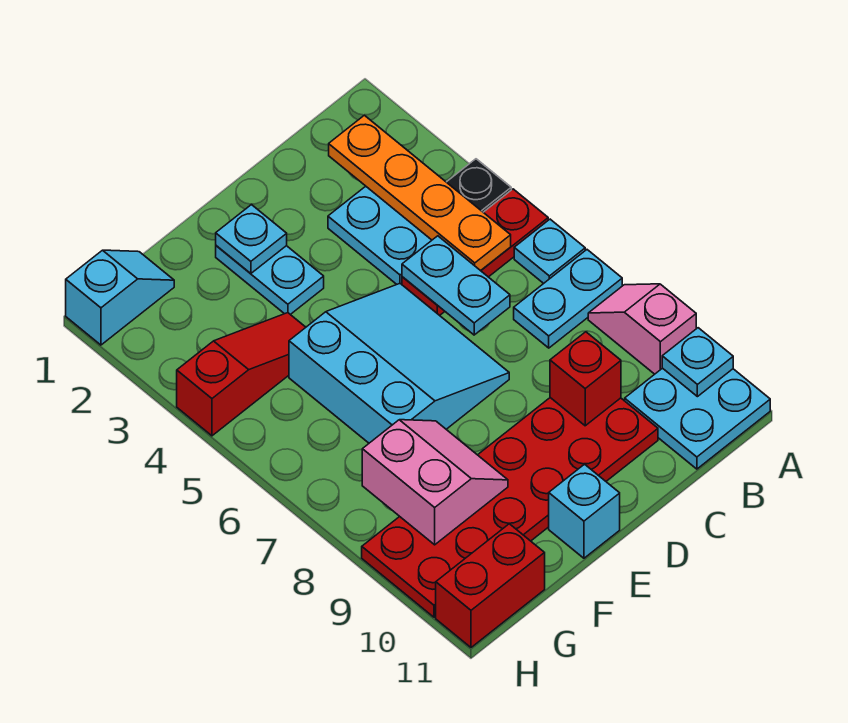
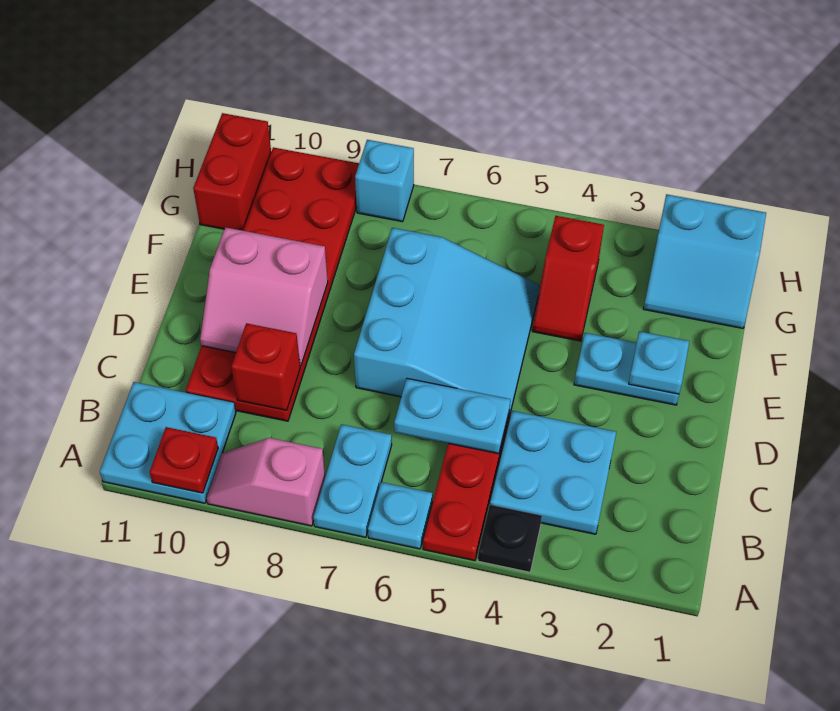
pink 1x2 slope [588,284,696,374] -> pink 1x2 slope turned to [207,438,325,526]
cyan 1x1 plate [662,328,733,397] -> red 1x1 plate [150,427,218,493]
orange 1x4 plate [329,115,511,271] -> none
cyan 3x3 slope [289,284,509,443] -> cyan 3x3 slope turned to [354,228,540,417]
cyan 1x1 brick [549,464,620,558] -> cyan 1x1 brick moved to [355,140,414,222]
red 1x3 slope [177,313,306,436] -> red 1x2 slope [532,216,604,341]
pink 2x2 slope [362,420,508,545] -> pink 2x2 slope moved to [200,227,328,366]
cyan 1x2 slope [66,250,174,345] -> cyan 2x2 slope [644,194,766,328]

